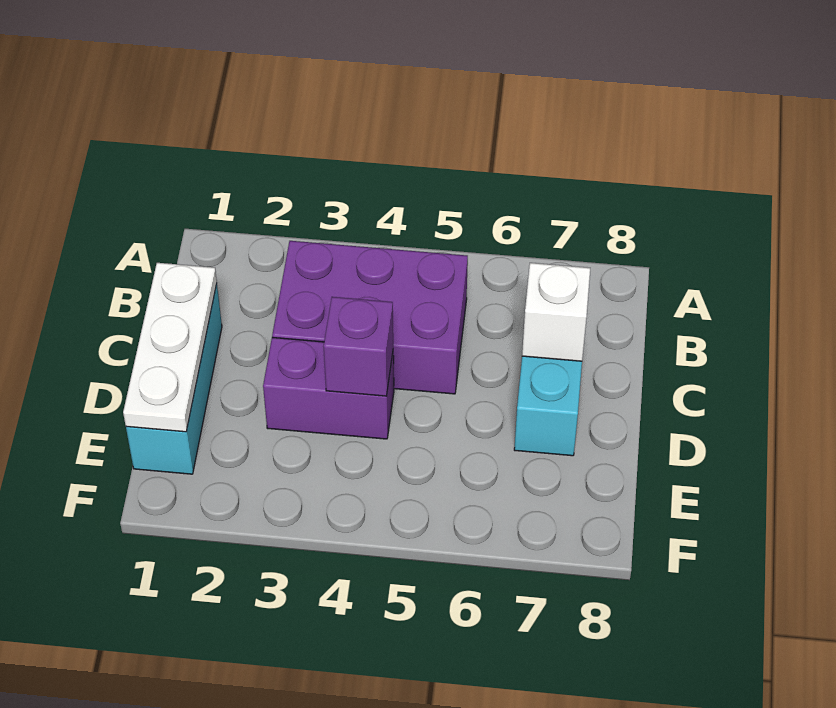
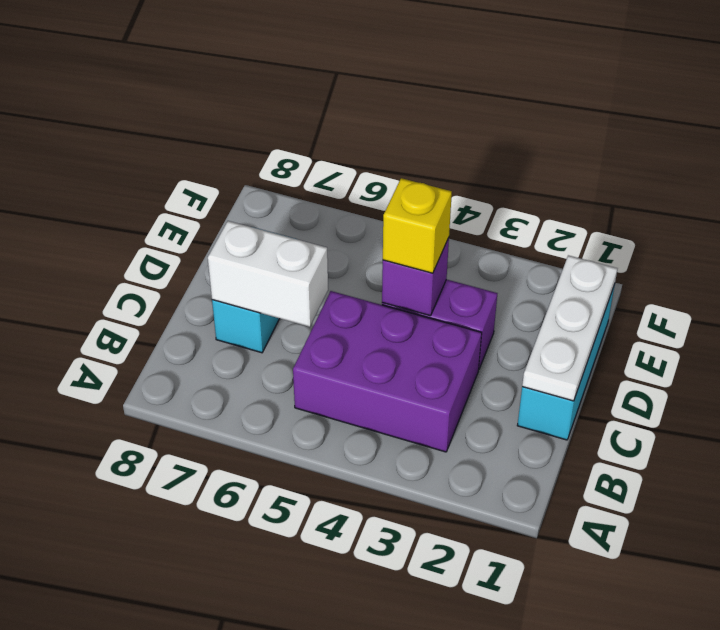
white 1x1 brick [522,263,590,361] -> white 1x2 brick [208,221,328,327]
none -> yellow 1x1 brick [383,178,452,273]

